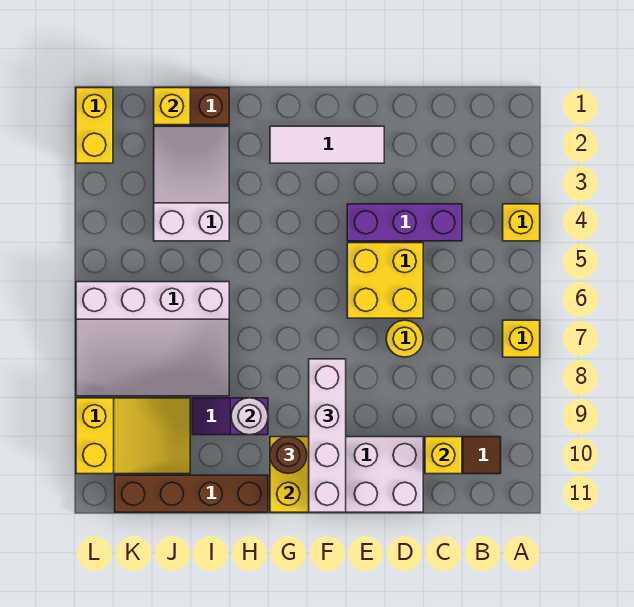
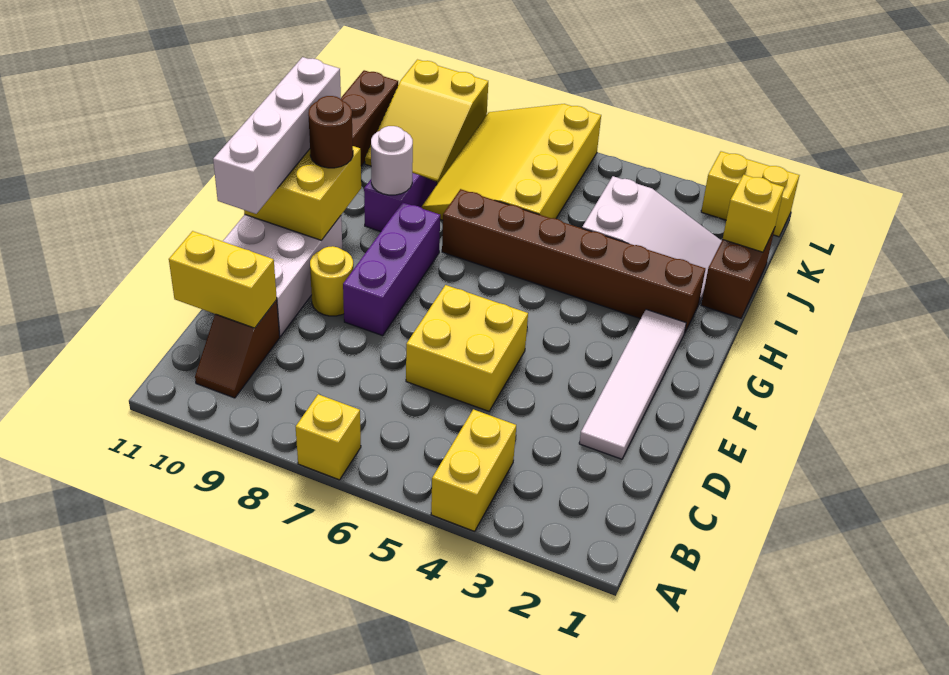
yellow 1x1 brick [503,204,540,241] -> yellow 1x2 brick [431,409,516,531]
purple 1x3 brick [347,204,462,241] -> purple 1x3 brick moved to [343,202,440,336]
yellow 1x1 brick [425,437,462,474] -> yellow 1x2 brick [169,231,277,328]
yellow 1x1 round brick [386,320,423,357] -> yellow 1x1 round brick moved to [310,246,353,316]
white 1x3 tile [270,126,384,163] -> white 1x4 tile [579,309,686,459]
white 1x4 brick [309,359,346,512] -> white 1x4 brick turned to [213,57,341,214]
none -> brown 1x6 brick [442,189,705,333]
white 3x4 slope [76,282,229,396] -> yellow 3x4 slope [422,104,601,220]

